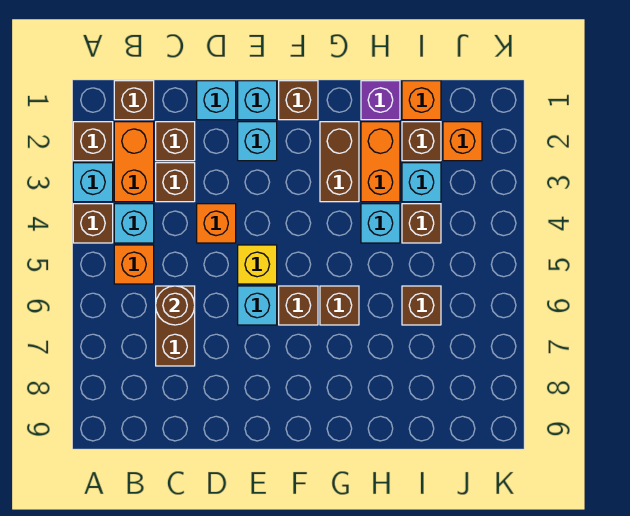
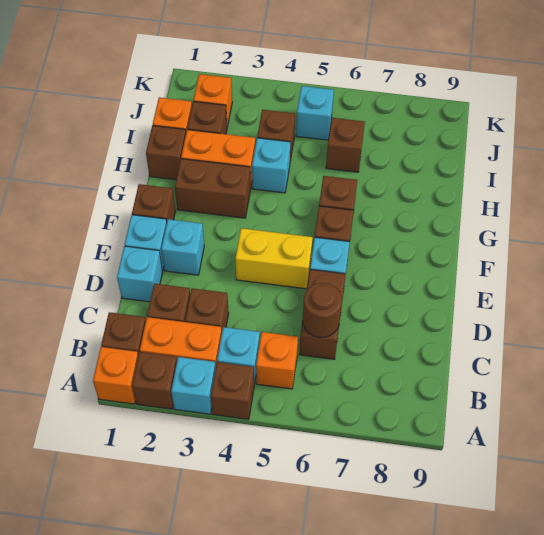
brown 1x2 brick [156,286,195,366] -> brown 1x2 brick turned to [299,270,346,359]
orange 1x1 brick [197,204,236,243] -> orange 1x1 brick moved to [93,347,138,404]
yellow 1x1 brick [238,245,277,284] -> yellow 1x2 brick [235,228,313,289]
purple 1x1 brick [361,81,400,120] -> brown 1x1 brick [146,126,186,180]
cyan 1x1 brick [402,163,441,202] -> cyan 1x1 brick moved to [296,86,334,140]

